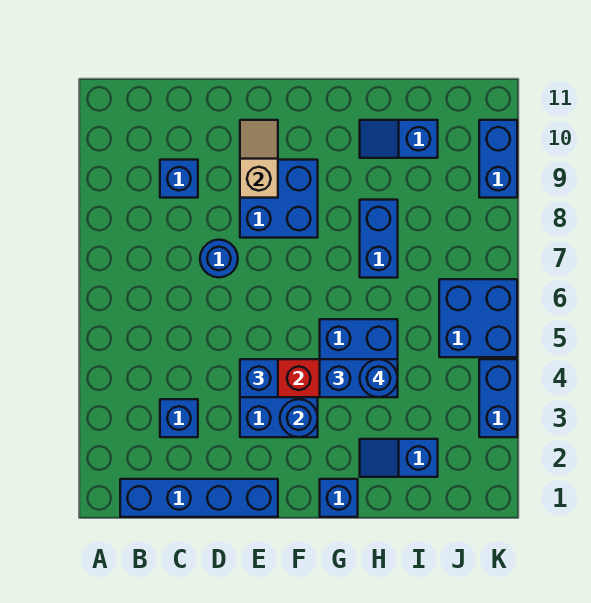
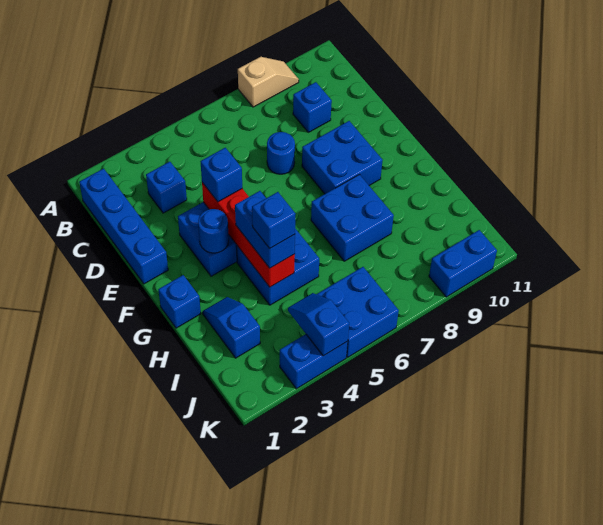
tan 1x2 slope [240,120,278,198] -> tan 1x2 slope moved to [238,57,299,107]
blue 1x1 round brick [360,359,398,397] -> blue 1x1 brick [252,192,295,248]
blue 1x2 brick [360,200,398,278] -> blue 2x2 brick [311,174,394,261]
blue 1x2 slope [360,120,438,158] -> blue 1x2 slope moved to [288,293,349,356]

